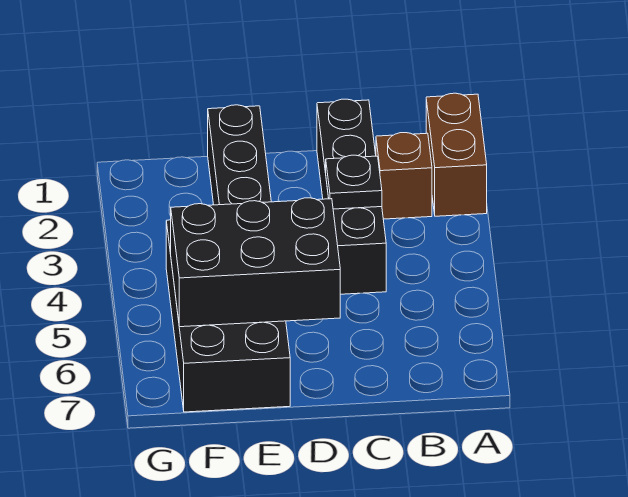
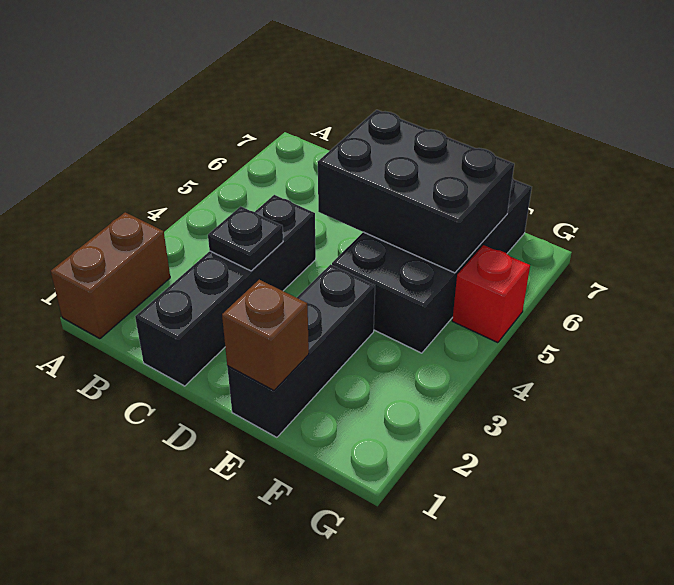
brown 1x1 brick [376,133,432,219] -> brown 1x1 brick moved to [222,280,309,390]
none -> red 1x1 brick [452,245,530,343]

